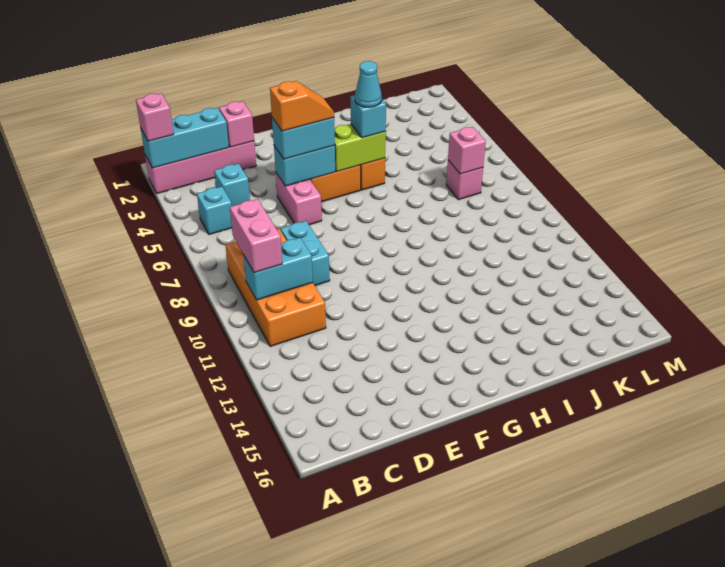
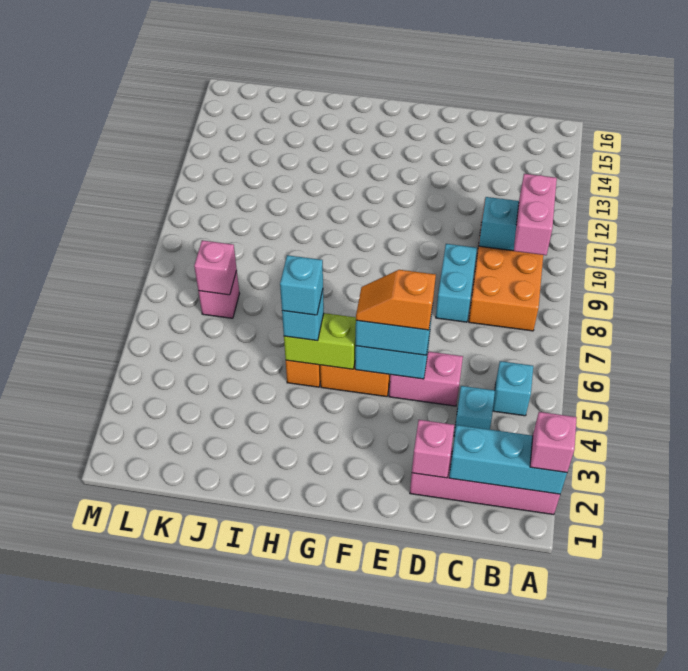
pink 1x2 brick [276,173,322,225] -> pink 1x2 brick turned to [389,352,463,406]
cyan 1x1 cone [355,61,382,107] -> cyan 1x1 brick [280,255,323,315]

